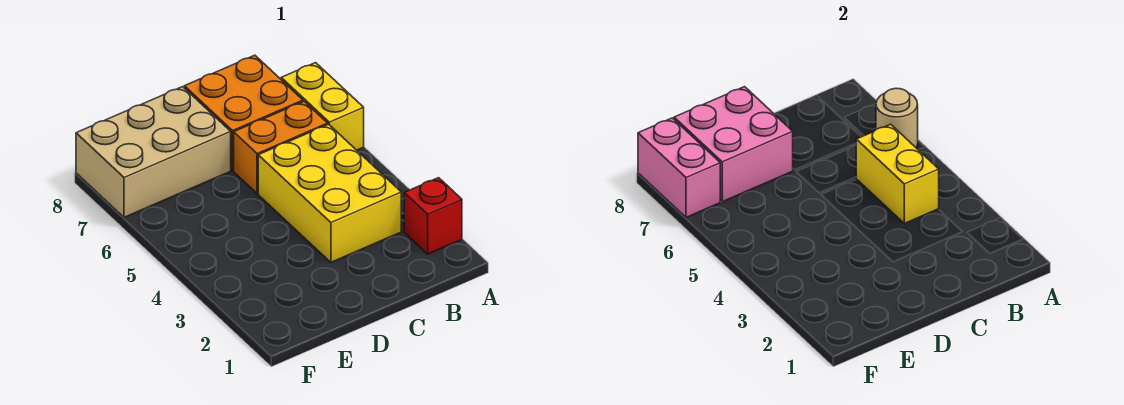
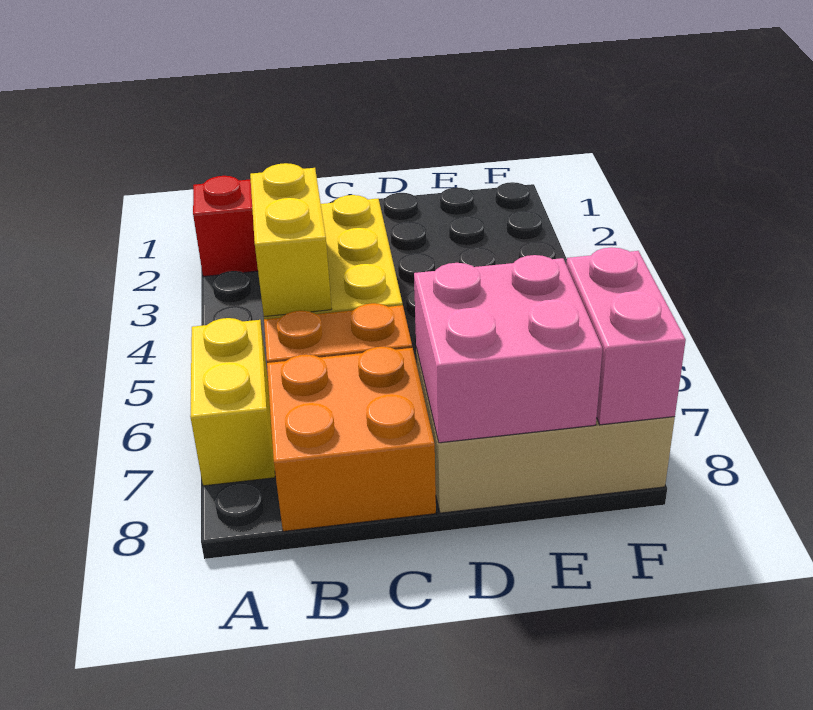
tan 1x1 round brick [876,88,918,148] -> none

